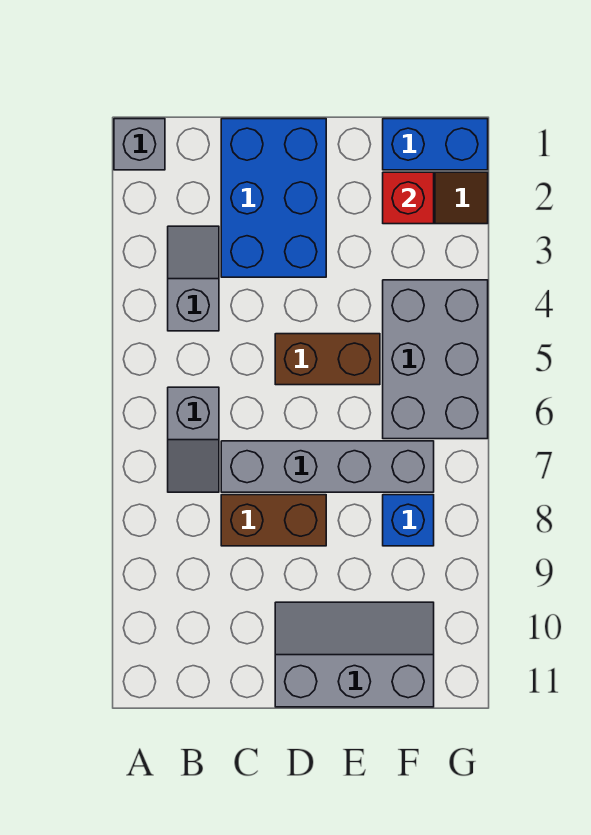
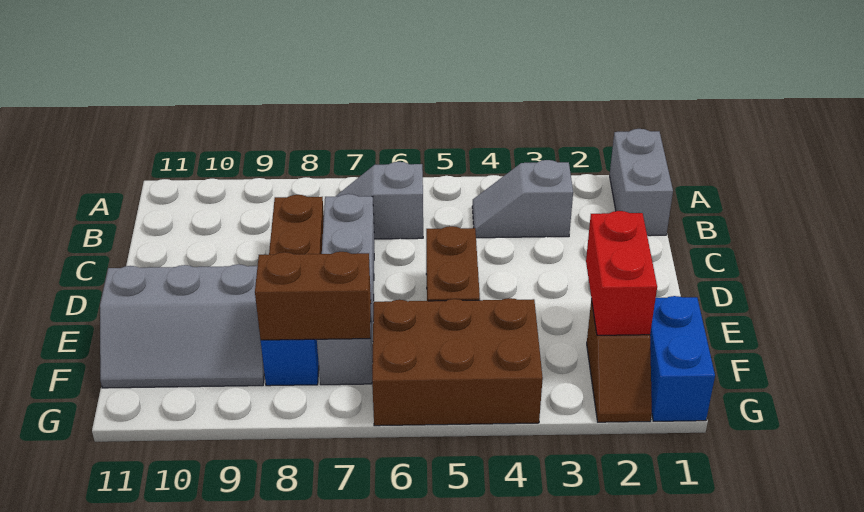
grey 1x1 brick [114,119,165,170] -> grey 1x2 brick [610,129,673,236]
grey 1x2 slope [168,226,219,331] -> grey 1x2 slope turned to [472,160,573,238]
blue 2x3 brick [221,119,326,277] -> none
grey 2x3 slope [275,602,434,707] -> grey 2x3 slope turned to [100,264,264,388]
red 1x1 brick [383,172,434,224] -> red 1x2 brick [586,211,657,335]
grey 2x3 brick [383,280,488,439] -> brown 2x3 brick [372,298,543,426]
none -> brown 1x2 brick [255,252,371,340]

